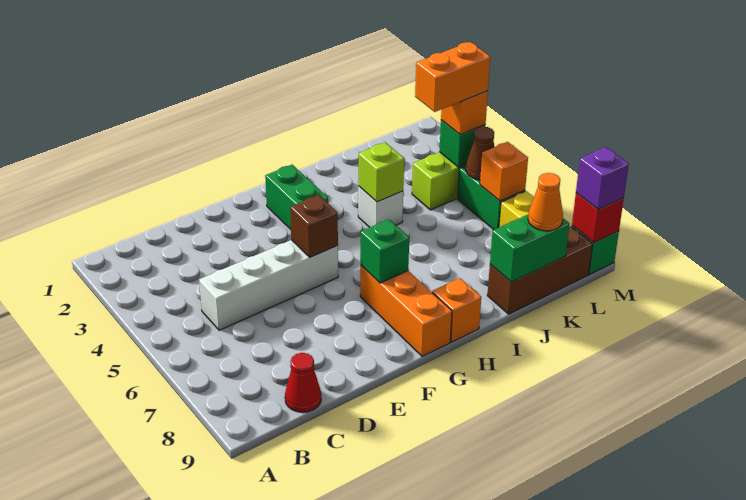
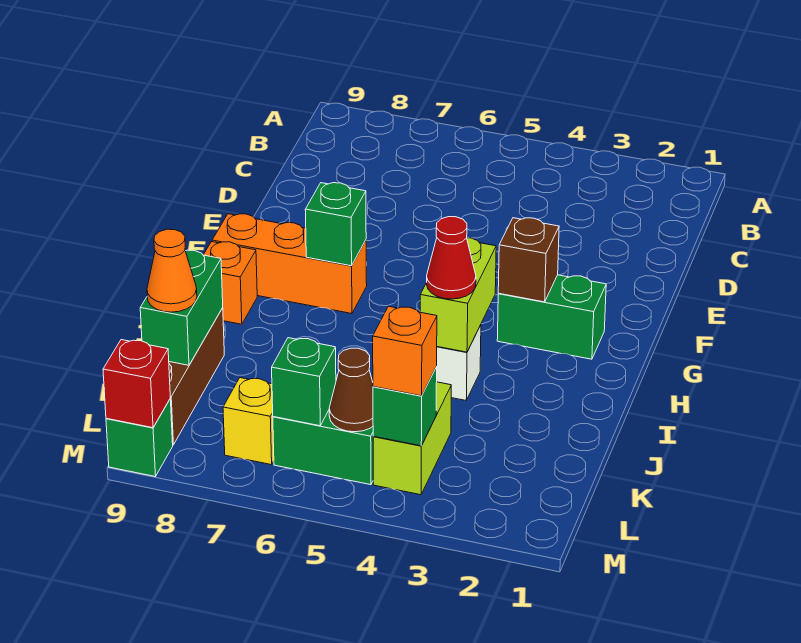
white 1x4 brick [199,240,338,330] -> none
red 1x1 cone [285,353,321,412] -> red 1x1 cone moved to [427,217,476,299]
brown 1x1 brick [290,195,338,257] -> brown 1x1 brick moved to [498,218,559,302]
lime 1x1 brick [358,143,404,202] -> lime 1x2 brick [420,238,496,352]
orange 1x2 brick [415,42,490,112] -> none
orange 1x1 brick [480,142,528,201] -> green 1x1 brick [272,338,336,426]
purple 1x1 brick [576,147,629,210] -> none

